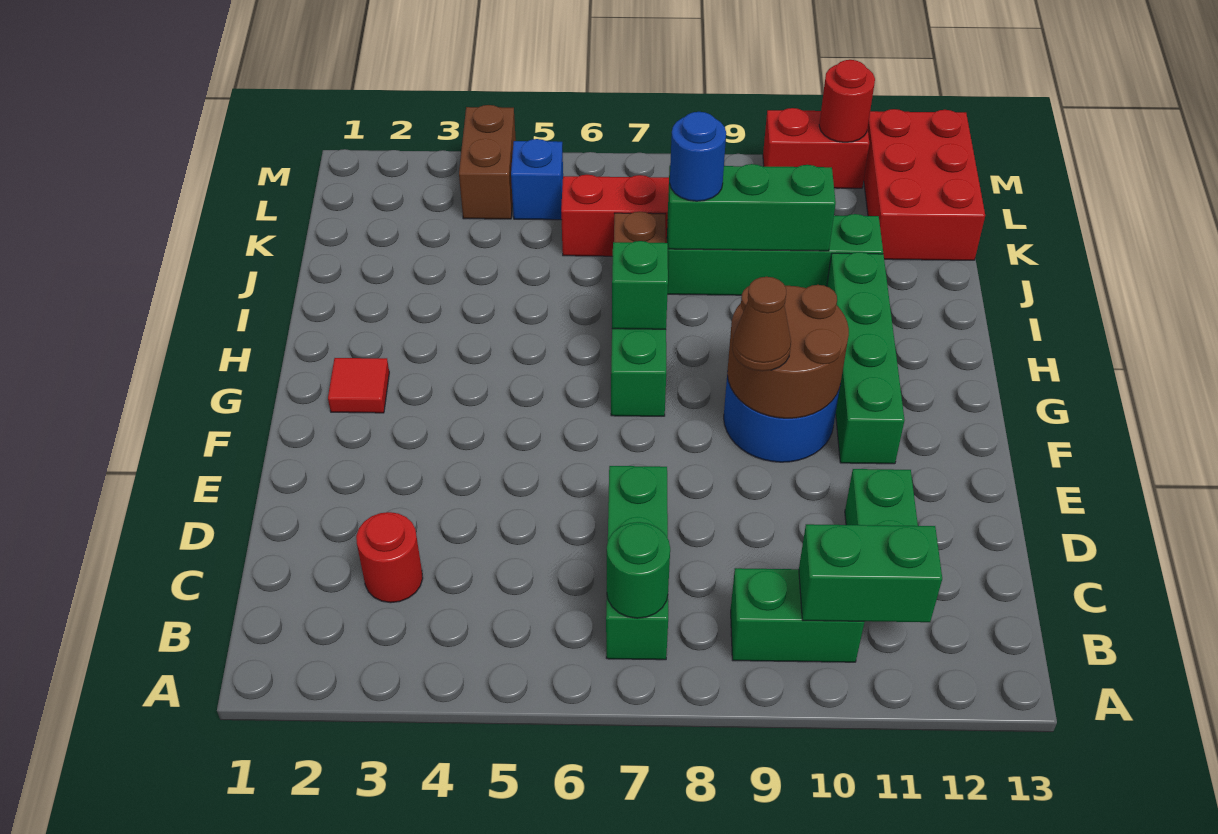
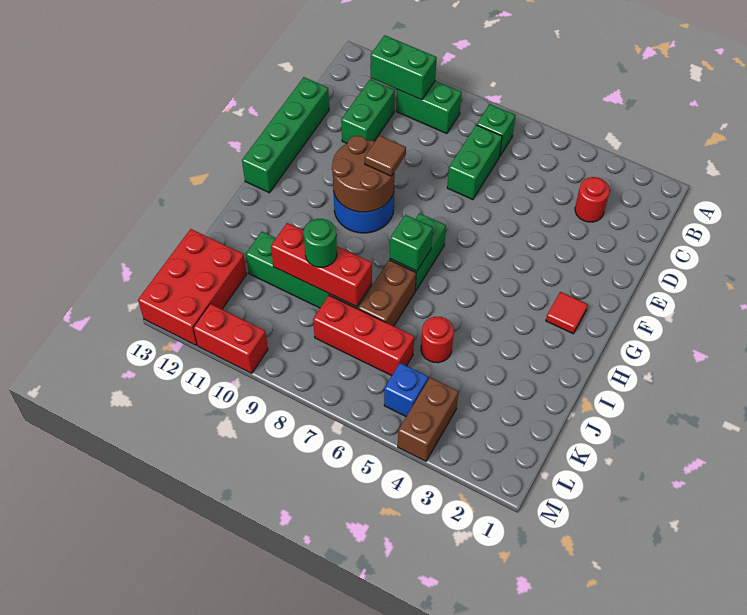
green 1x1 round brick [607,522,670,618] -> green 1x1 round brick moved to [303,219,337,267]
brown 1x1 cone [732,277,791,371] -> brown 1x1 tile [365,135,406,176]
green 1x4 brick [827,252,904,464] -> green 1x4 brick moved to [242,77,329,193]
green 1x3 brick [668,164,836,251] -> red 1x3 brick [271,223,372,307]
blue 1x1 round brick [670,112,726,201] -> none
red 1x1 round brick [819,60,875,142] -> red 1x1 round brick moved to [421,317,454,363]

